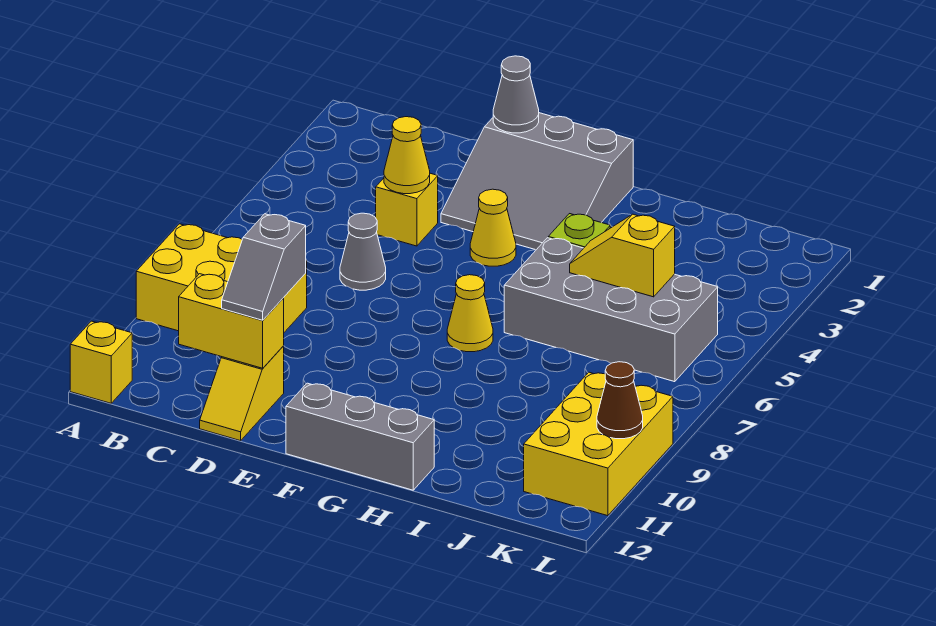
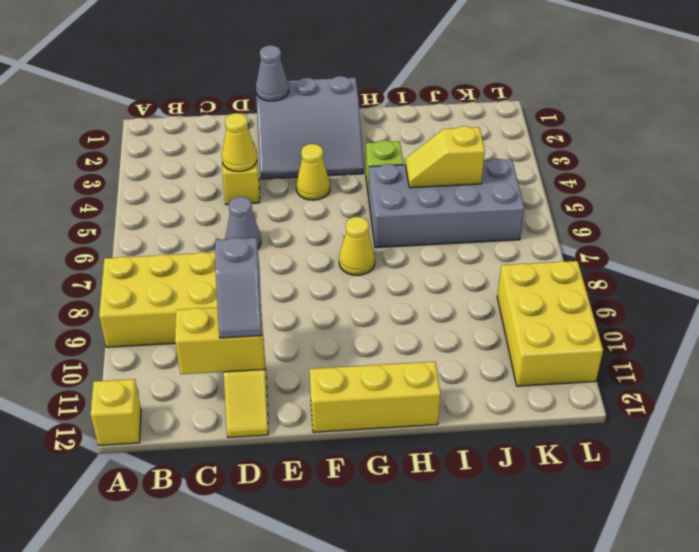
grey 1x3 brick [286,383,434,490] -> yellow 1x3 brick [310,361,441,432]
brown 1x1 cone [597,362,643,439] -> none

